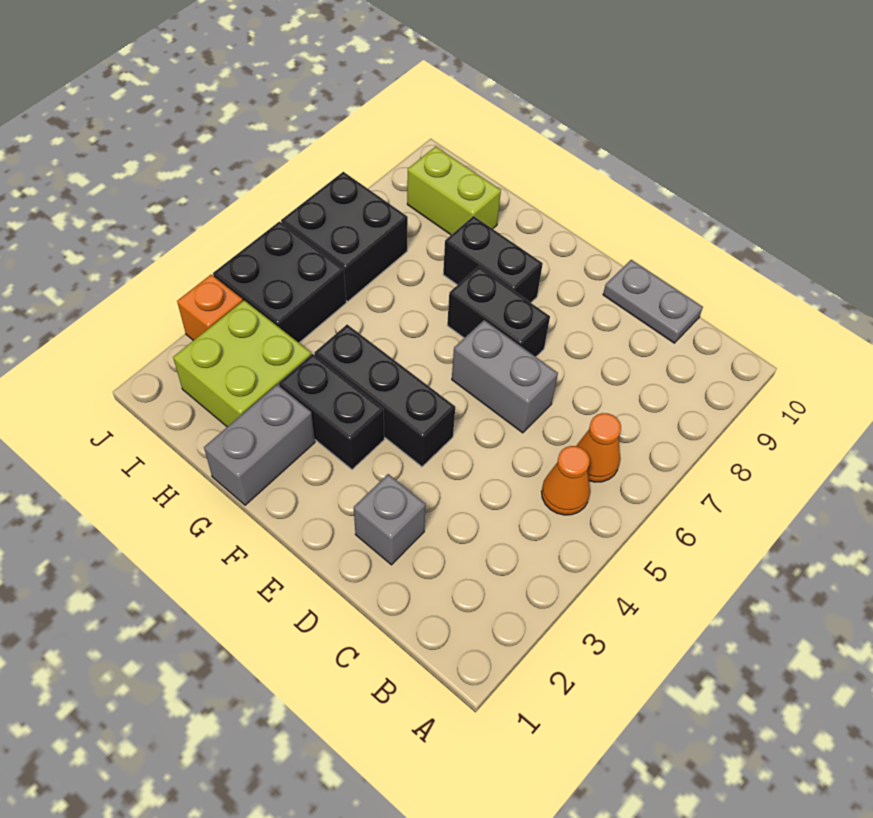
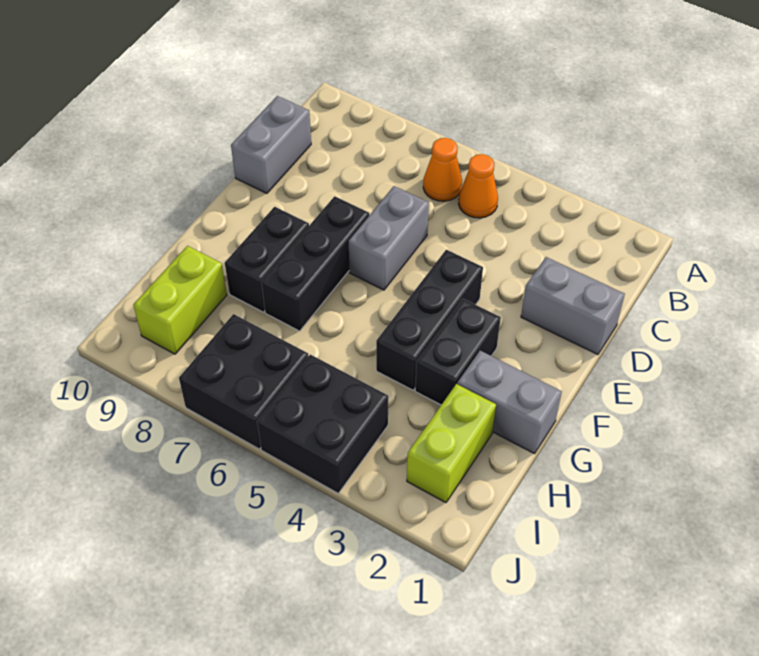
grey 1x2 plate [603,260,703,343] -> grey 1x2 brick [231,96,311,193]
grey 1x1 brick [354,474,426,565] -> grey 1x2 brick [521,257,625,355]
black 1x2 brick [447,266,550,357] -> black 1x3 brick [261,196,369,331]
lime 2x2 brick [173,300,311,427] -> lime 1x2 brick [407,384,496,503]
orange 1x1 brick [177,275,243,341] -> none

